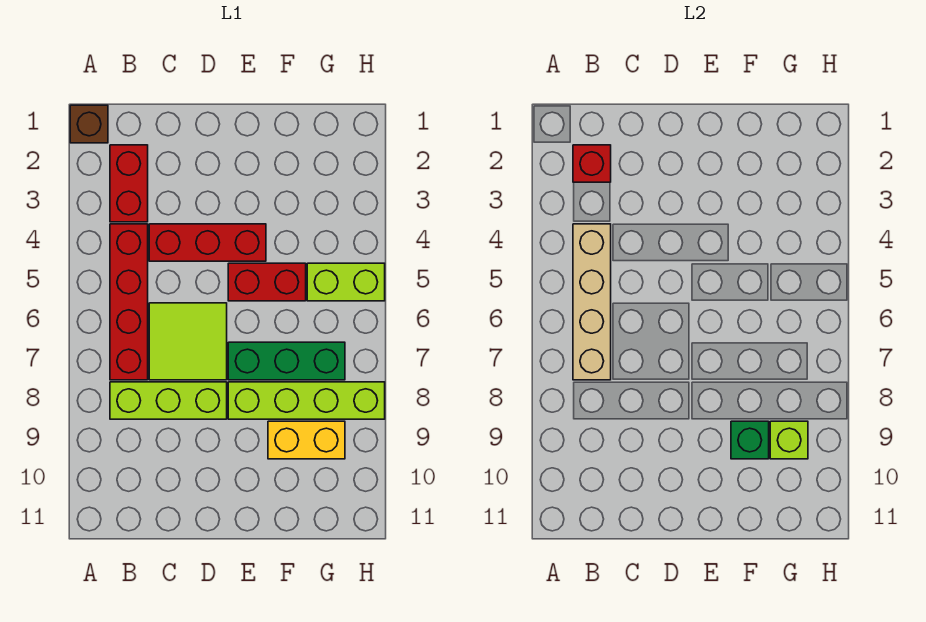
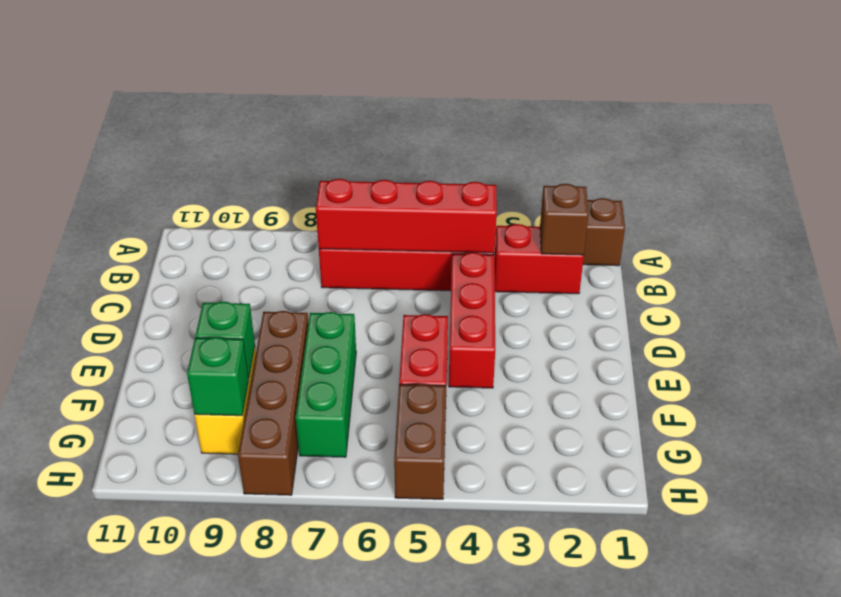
red 1x1 brick [573,145,611,182] -> brown 1x1 brick [540,184,589,255]
tan 1x4 brick [573,224,611,380] -> red 1x4 brick [316,179,497,253]
lime 1x3 brick [110,382,227,419] -> none
lime 2x2 tile [149,303,227,380] -> none
lime 1x4 brick [228,382,385,419] -> brown 1x4 brick [238,311,308,495]
lime 1x2 brick [307,263,385,301] -> brown 1x2 brick [394,384,446,499]
lime 1x1 brick [770,421,808,459] -> green 1x1 brick [187,337,249,416]

